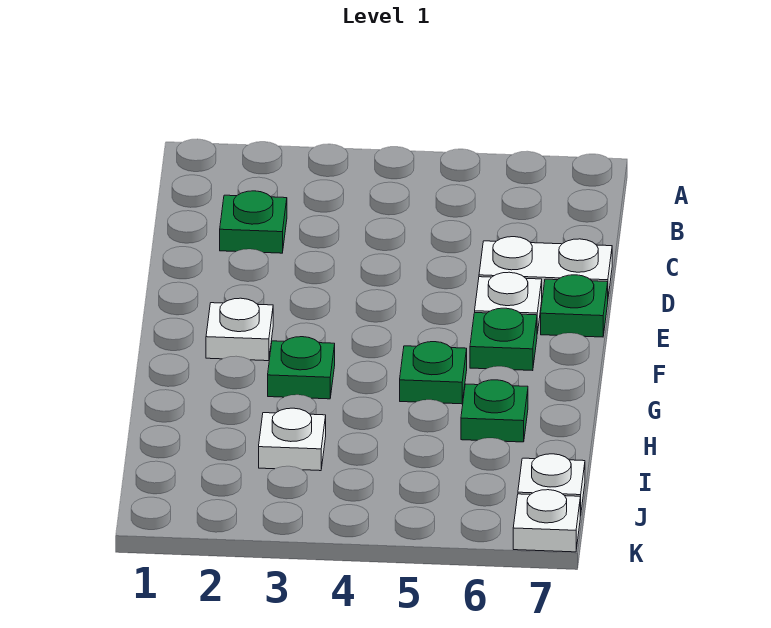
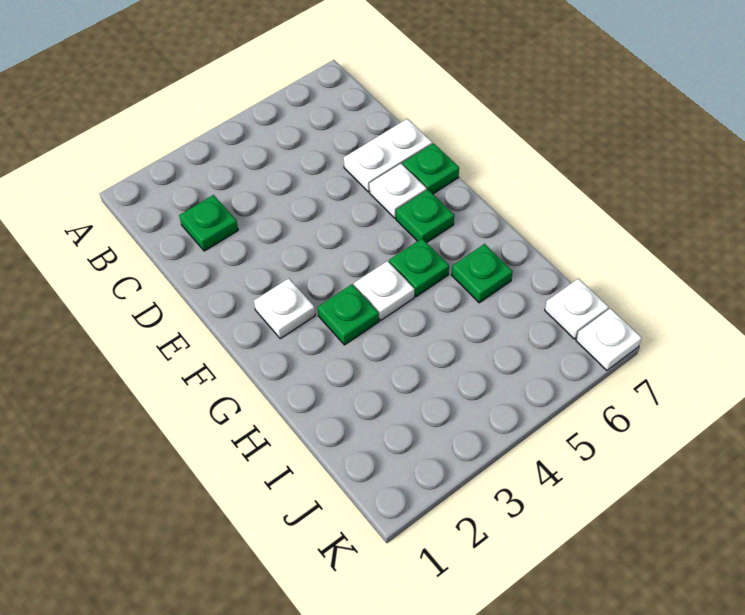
white 1x1 plate [259,408,326,471] -> white 1x1 plate moved to [354,261,414,320]

